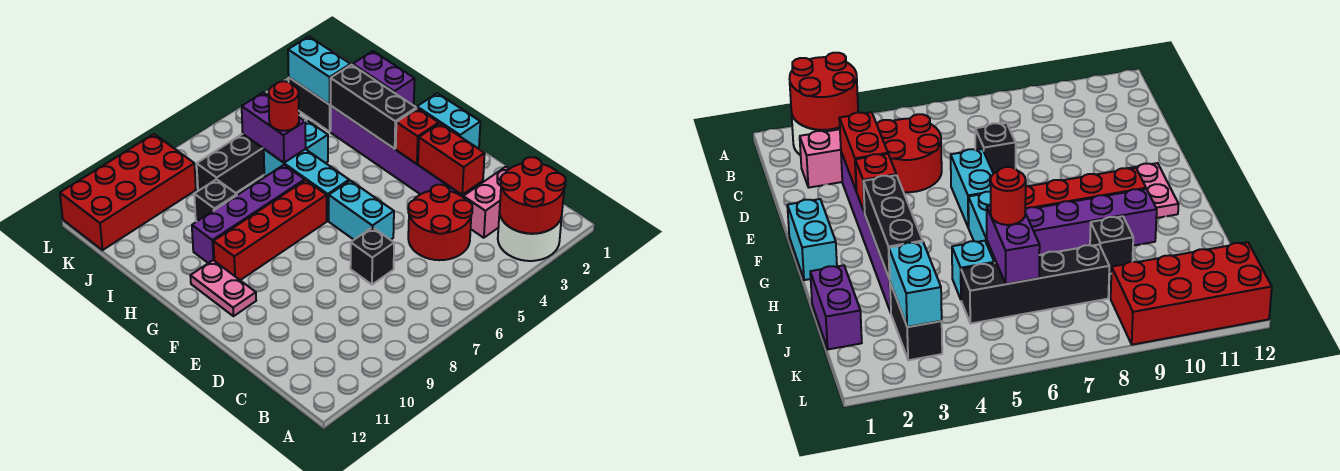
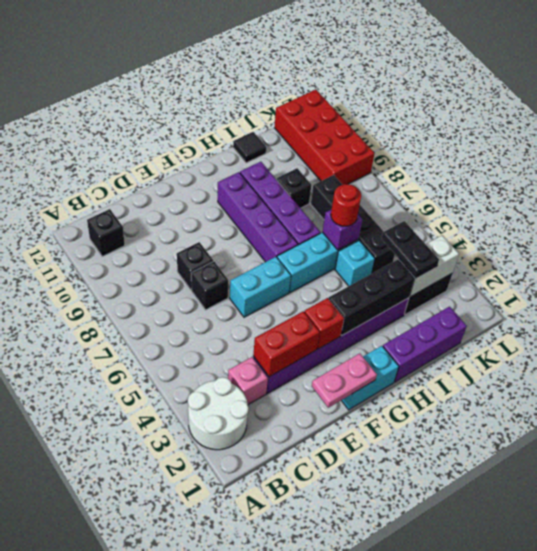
red 2x2 round brick [500,157,566,234] -> none
none -> black 1x1 brick [87,209,125,256]
pink 1x2 brick [463,167,509,238] -> pink 1x1 brick [228,357,268,405]
red 2x2 round brick [408,185,472,260] -> none
none -> black 1x1 brick [177,242,213,290]
pink 1x2 plate [190,260,256,316] -> pink 1x2 plate moved to [312,354,377,408]
red 1x4 brick [213,180,327,280] -> purple 1x4 brick [218,172,298,262]
purple 1x2 brick [353,51,415,105] -> purple 1x3 brick [383,307,467,382]
purple 1x2 brick [242,92,306,163] -> purple 1x1 brick [323,209,362,250]
none -> black 1x1 tile [233,132,266,163]
cyan 1x2 brick [288,37,350,105] -> white 1x2 brick [399,235,459,297]
none -> black 1x2 plate [382,221,439,278]

